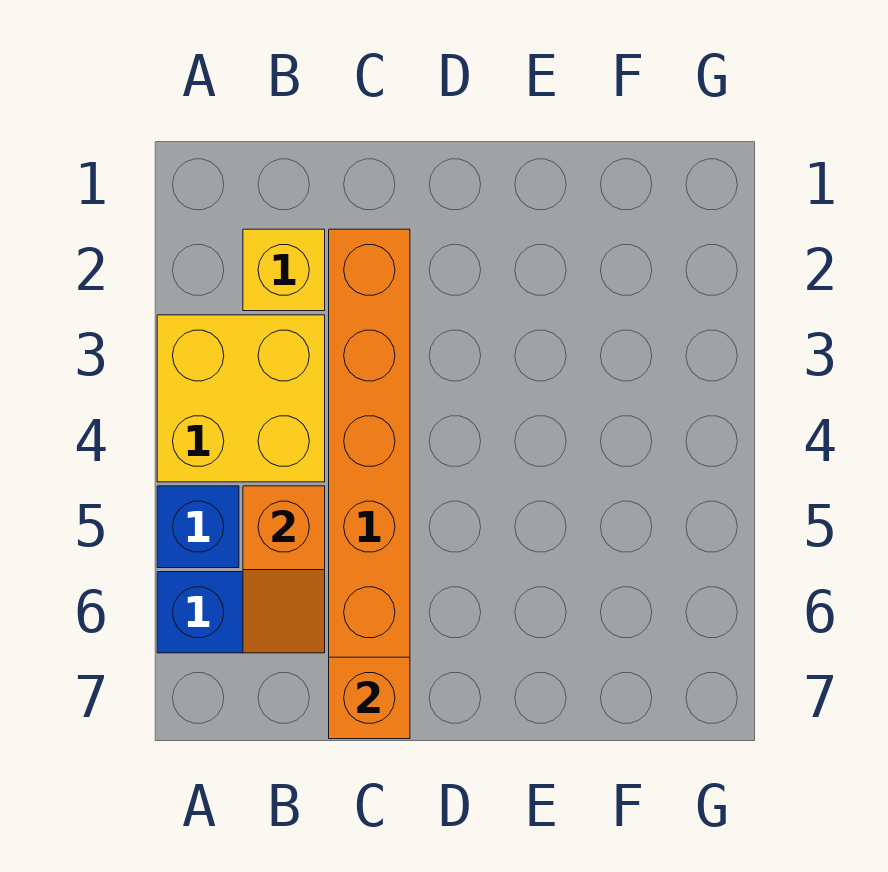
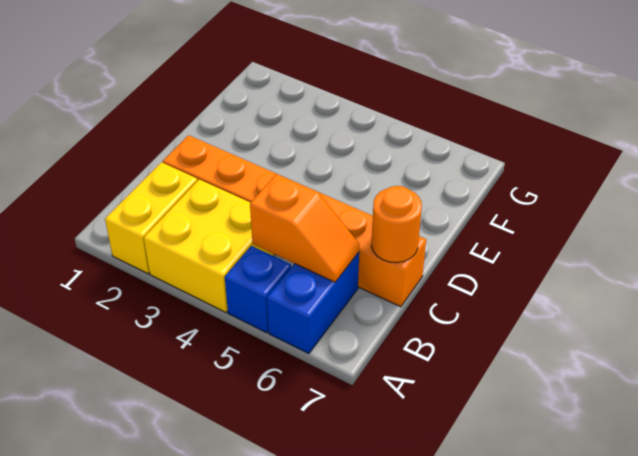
yellow 1x1 brick [243,229,325,311] -> yellow 1x2 brick [105,162,197,274]
orange 1x1 brick [329,657,410,739] -> orange 1x1 round brick [371,186,422,263]

